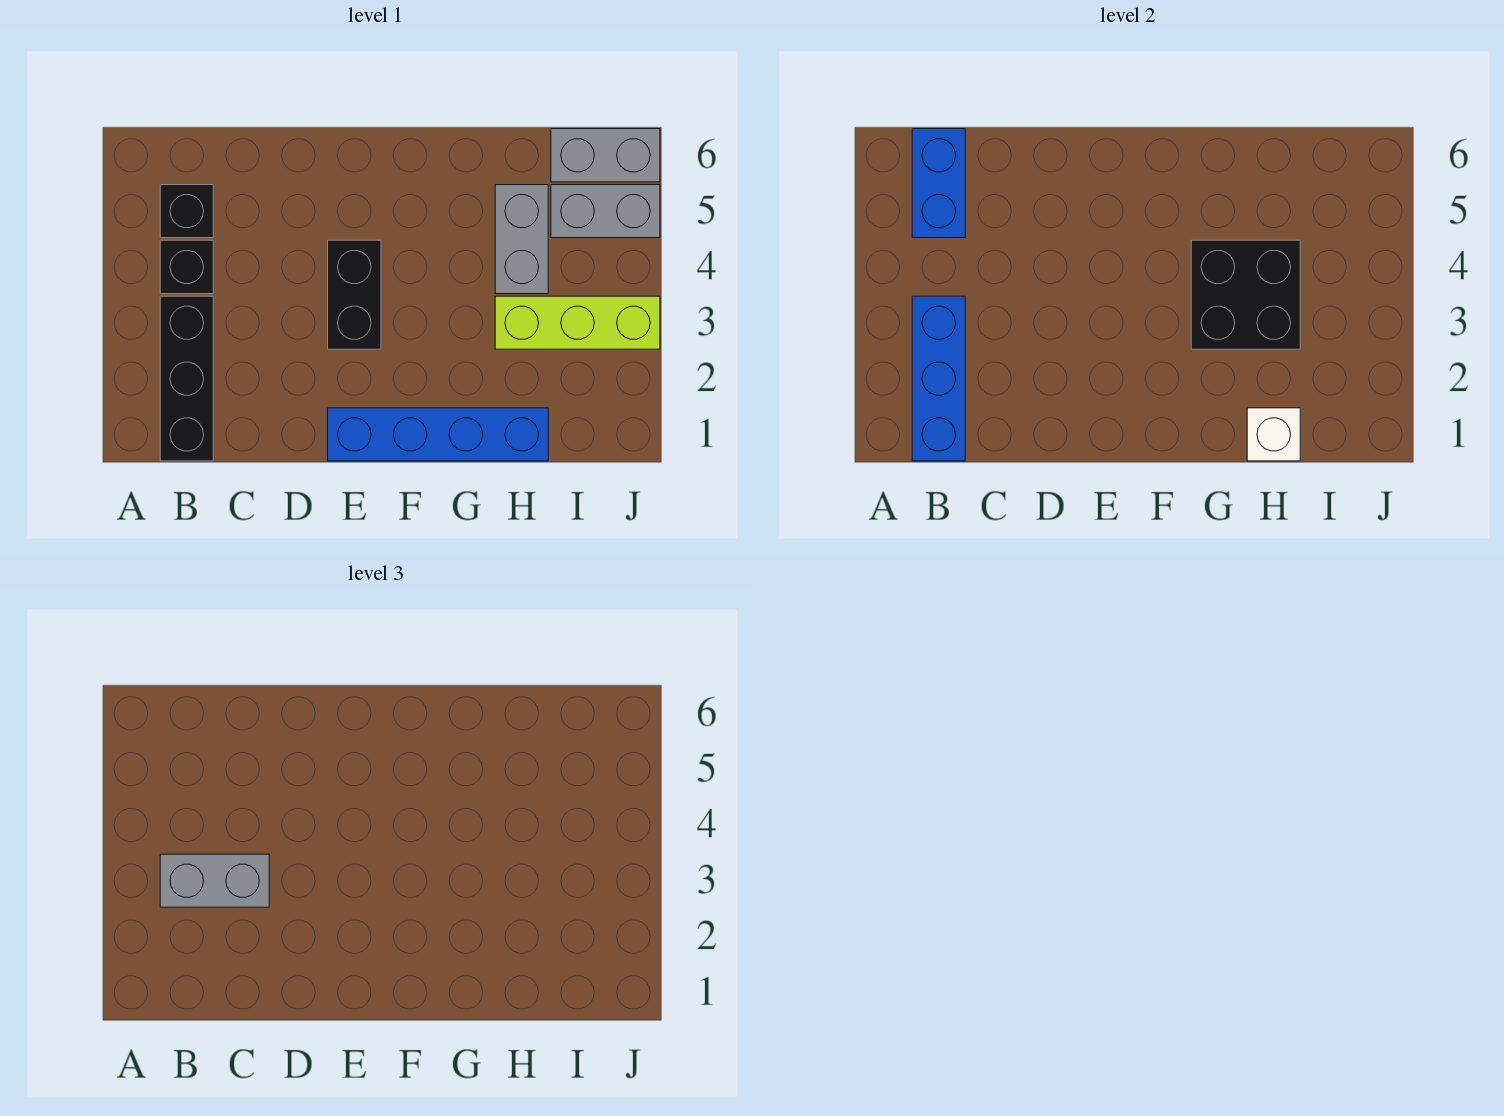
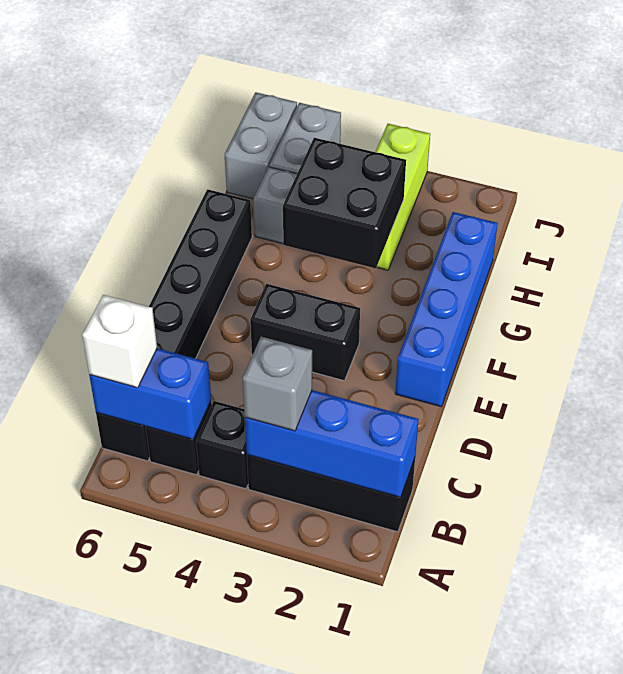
grey 1x2 brick [160,854,269,907] -> grey 1x1 brick [243,337,312,431]
none -> black 1x6 brick [96,189,252,461]
white 1x1 brick [1247,408,1300,461] -> white 1x1 brick moved to [82,295,157,388]

